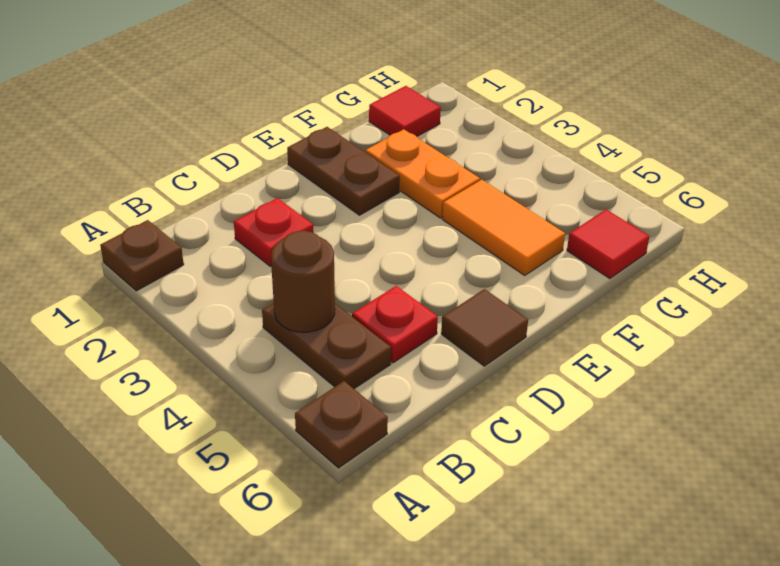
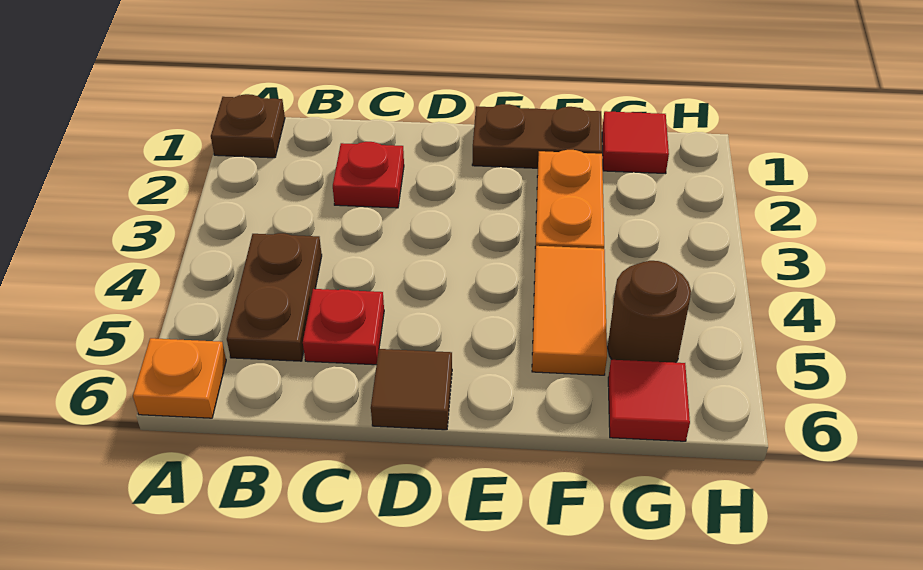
brown 1x1 plate [295,381,388,468] -> orange 1x1 plate [133,338,226,418]
brown 1x1 round brick [271,231,335,332] -> brown 1x1 round brick moved to [608,261,691,363]
brown 1x2 plate [287,127,400,215] -> brown 1x2 plate turned to [472,104,602,168]

